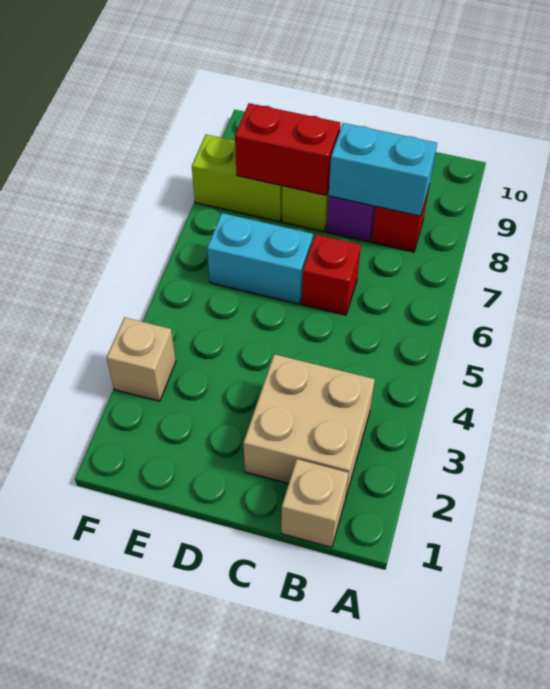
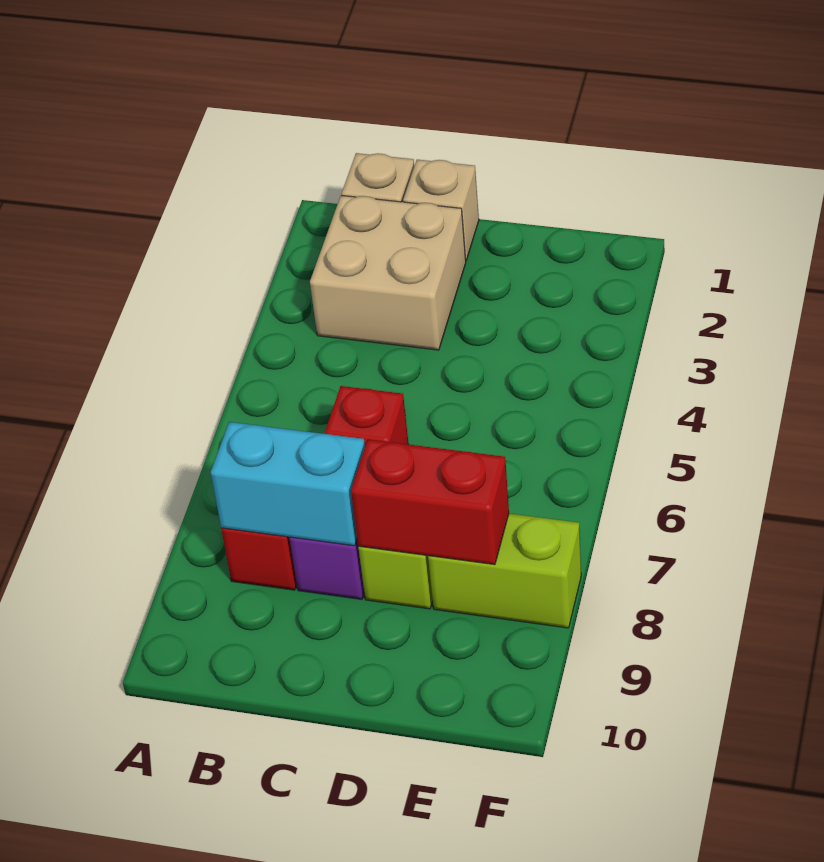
cyan 1x2 brick [207,213,313,304] -> none
tan 1x1 brick [107,317,176,401] -> tan 1x1 brick moved to [403,160,479,260]

